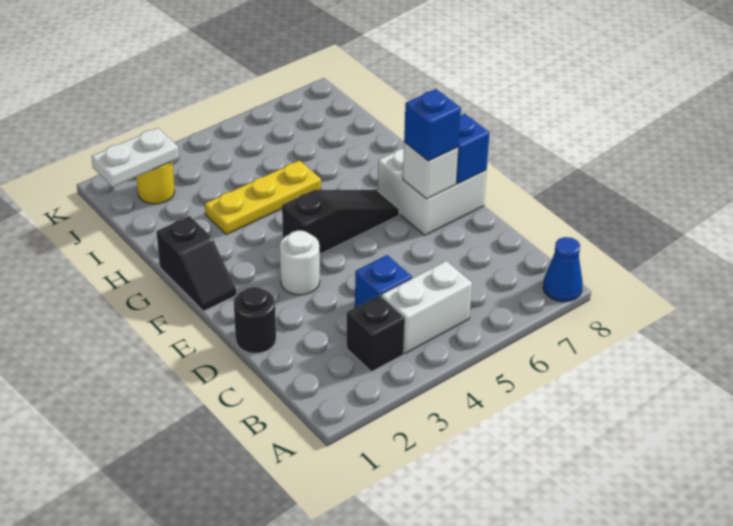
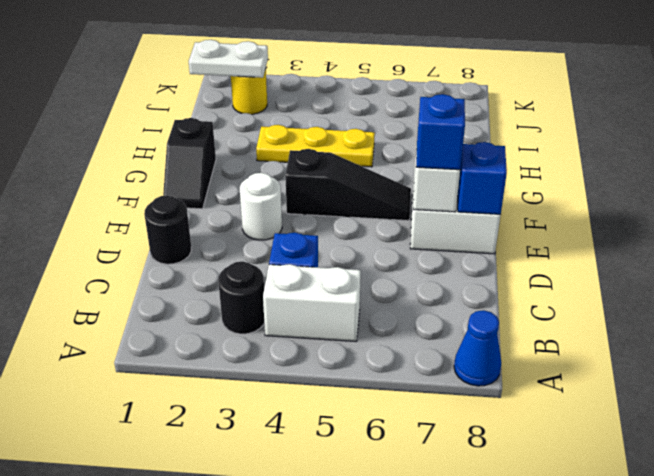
black 1x1 brick [347,295,405,372] -> black 1x1 round brick [218,261,264,334]

